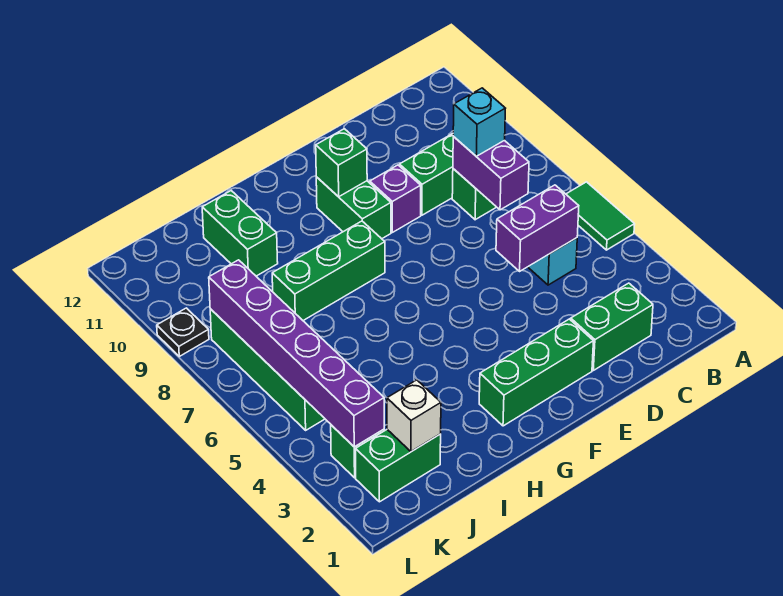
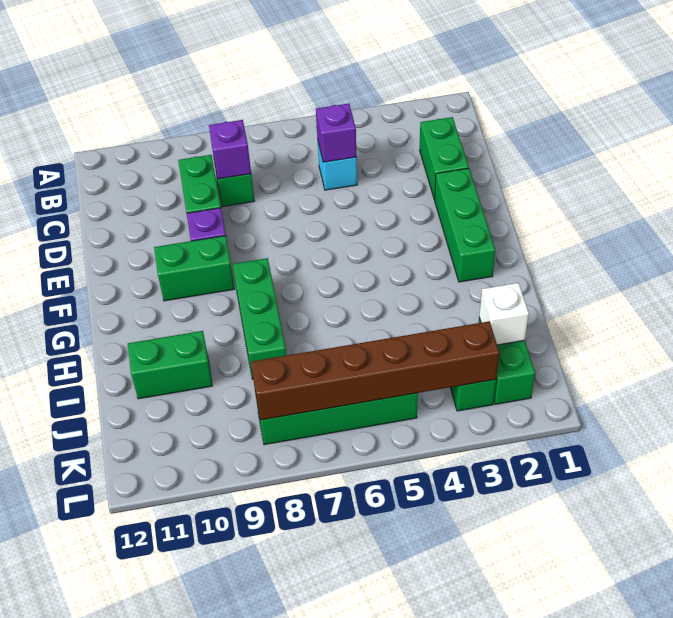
green 1x2 tile [566,182,635,250] -> none
purple 1x2 brick [496,185,579,271] -> purple 1x1 brick [316,104,357,162]
purple 1x2 brick [453,137,529,210] -> purple 1x1 brick [209,120,251,179]
cyan 1x1 brick [453,88,506,156] -> none
green 1x1 brick [316,129,367,197] -> none
purple 1x6 brick [209,260,384,447] -> brown 1x6 brick [251,321,499,420]
black 1x1 plate [157,308,209,356] -> none

